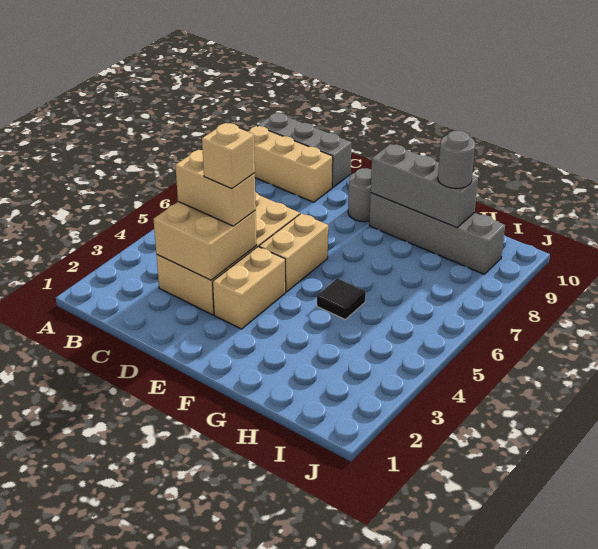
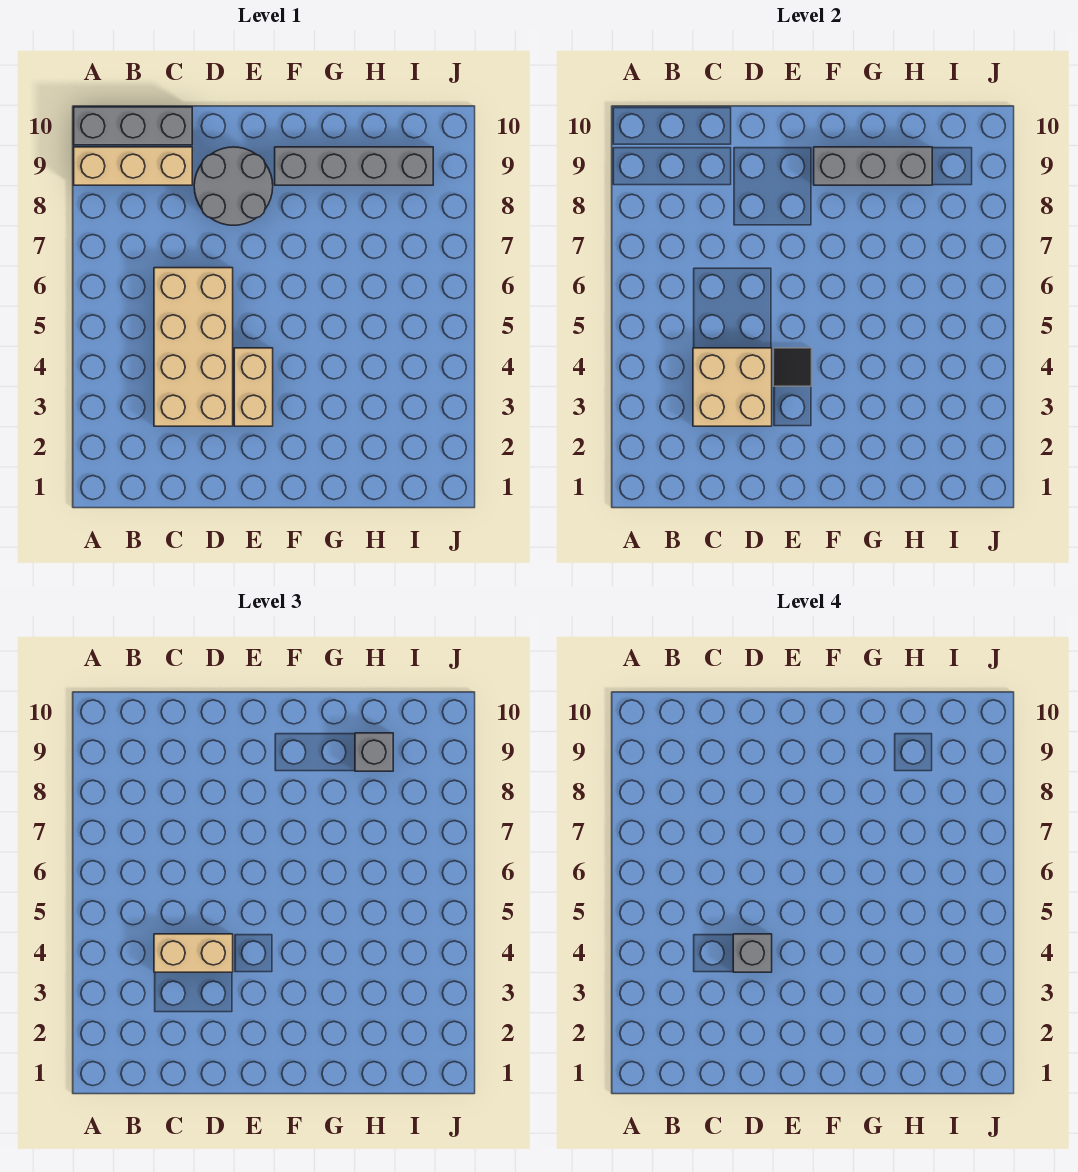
tan 1x1 brick [202,123,255,189] -> grey 1x1 brick [733,934,772,972]
tan 1x2 brick [259,213,328,292] -> none
grey 1x1 round brick [348,168,372,222] -> grey 2x2 round brick [194,147,273,225]
black 1x1 tile [317,278,366,319] -> black 1x1 tile moved to [773,348,812,386]
grey 1x1 round brick [438,130,475,189] -> grey 1x1 brick [355,733,393,771]

